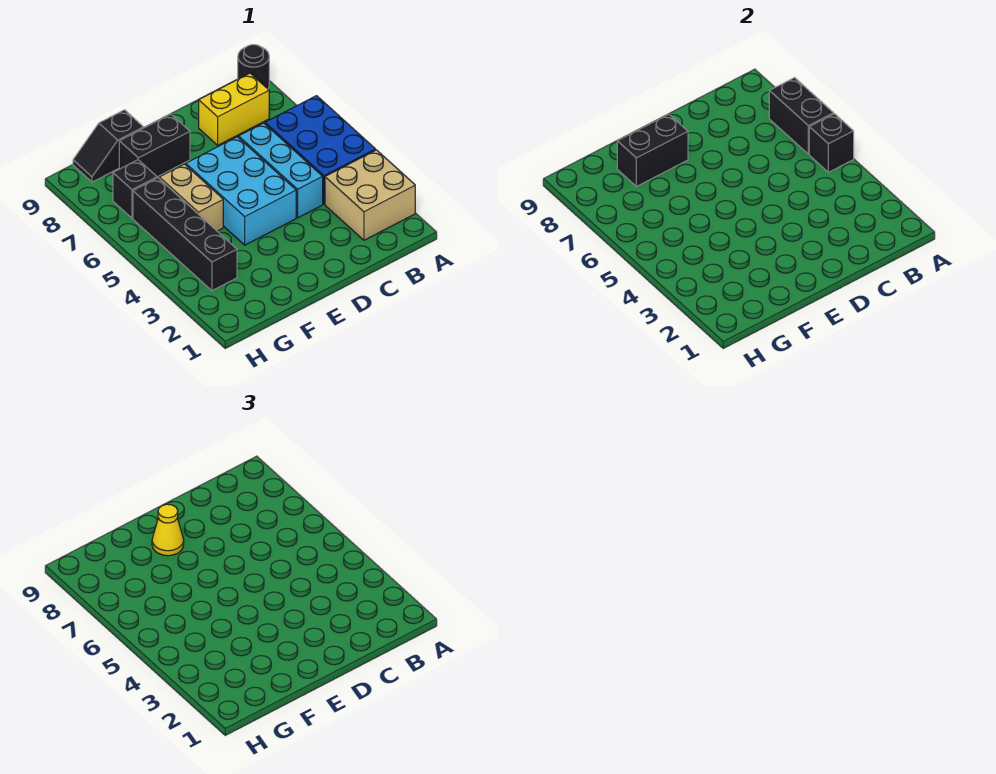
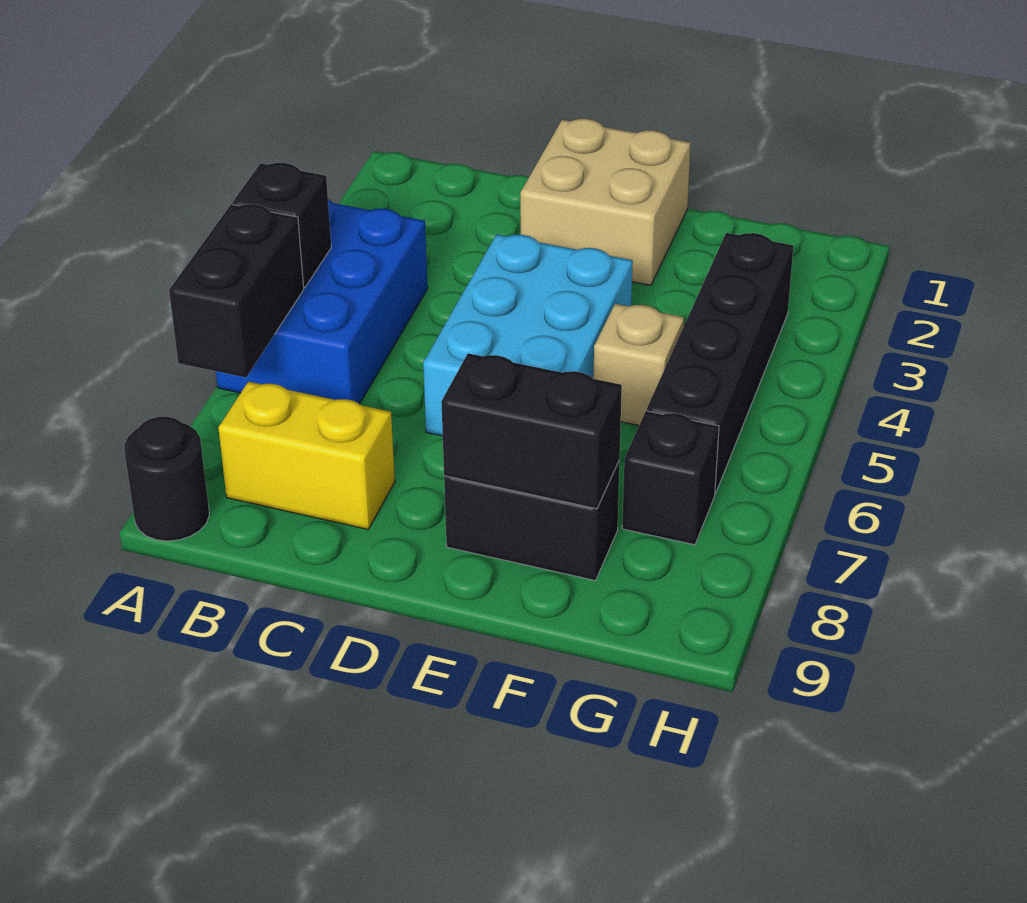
tan 2x2 brick [325,150,415,240] -> tan 2x2 brick moved to [520,119,691,285]
cyan 1x3 brick [238,123,323,218] -> none
yellow 1x1 cone [152,504,184,556] -> none
tan 1x2 brick [159,164,223,231] -> tan 1x1 brick [593,304,684,425]
black 1x2 slope [73,110,144,182] -> none

